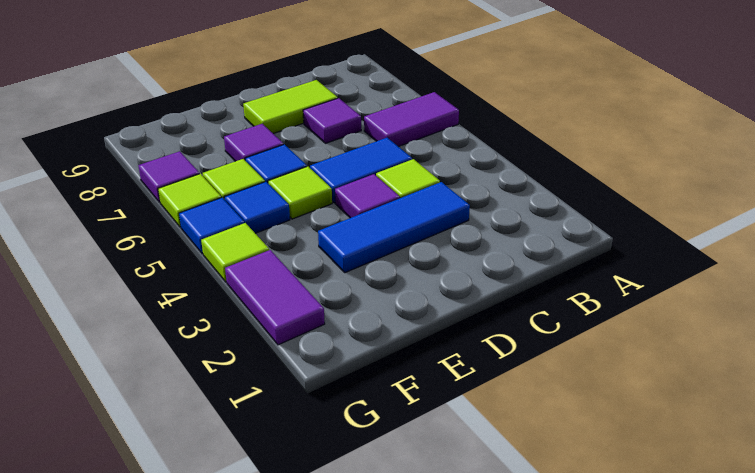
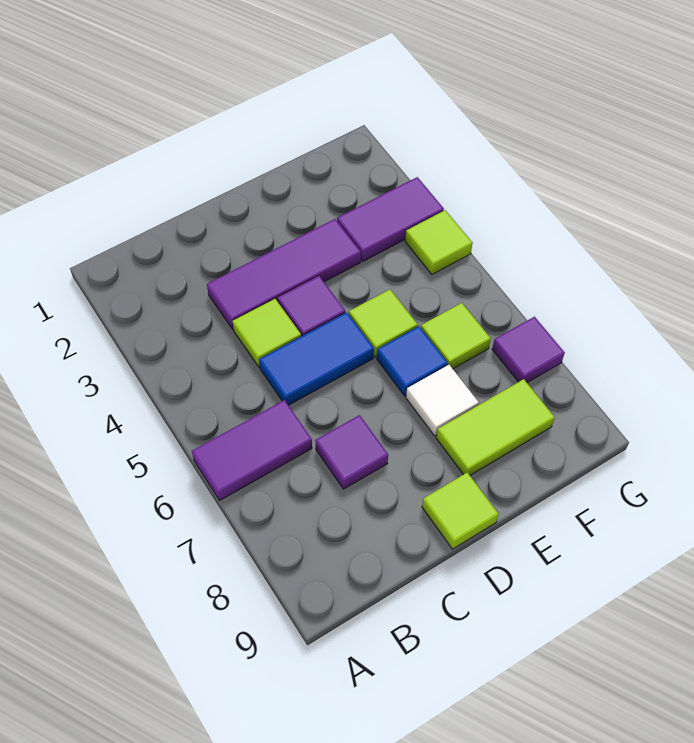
blue 1x3 tile [318,182,470,273] -> purple 1x3 tile [207,219,361,329]
lime 1x2 tile [243,80,338,134] -> lime 1x2 tile moved to [436,379,555,475]
purple 1x1 tile [224,124,283,161] -> white 1x1 tile [406,365,479,436]
blue 1x1 tile [224,182,290,233] -> none
purple 1x2 tile [225,250,325,345] -> purple 1x2 tile turned to [337,177,444,262]
blue 1x1 tile [179,198,244,254] -> none
lime 1x1 tile [158,174,221,227] -> lime 1x1 tile moved to [422,472,499,549]

